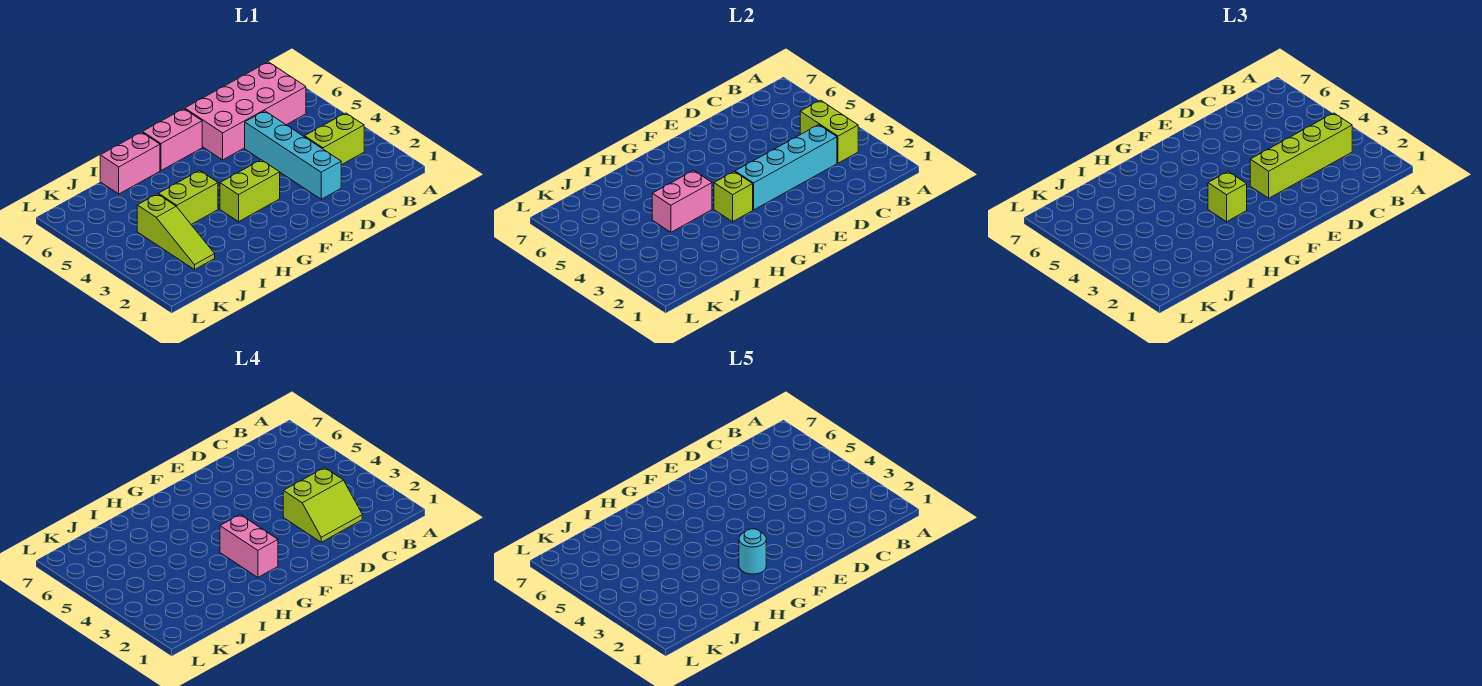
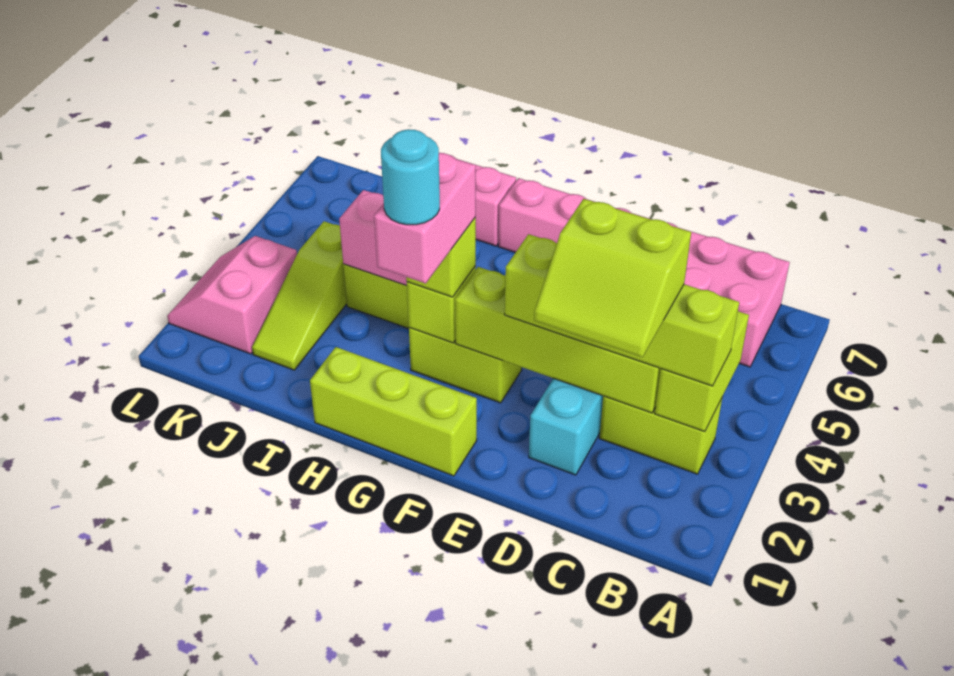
cyan 1x4 brick [735,125,837,210] -> lime 1x4 brick [455,267,661,413]
none -> lime 1x3 brick [310,347,477,476]
none -> pink 2x2 slope [167,236,297,354]

